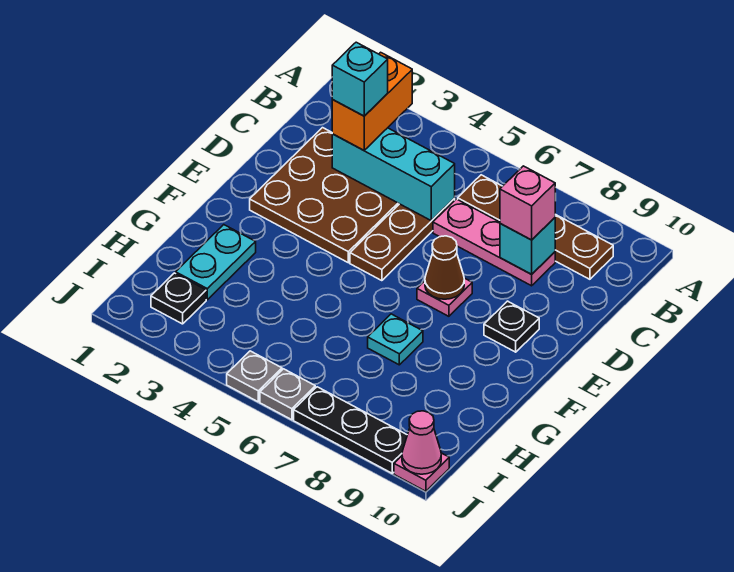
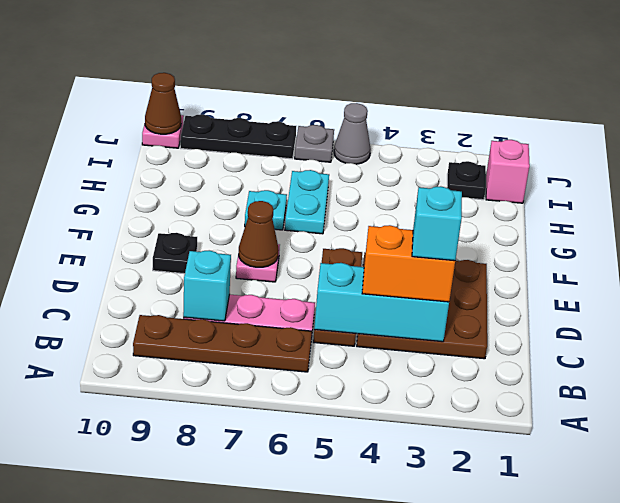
orange 1x2 brick [332,52,412,150] -> orange 1x2 brick turned to [362,225,455,302]
pink 1x1 brick [500,166,555,240] -> pink 1x1 brick moved to [486,140,530,203]
cyan 1x2 plate [176,225,256,300] -> cyan 1x2 plate moved to [285,170,329,234]
grey 1x1 plate [227,351,282,402] -> grey 1x1 cone [334,103,371,164]
pink 1x1 cone [402,411,441,474] -> brown 1x1 cone [145,73,181,134]

